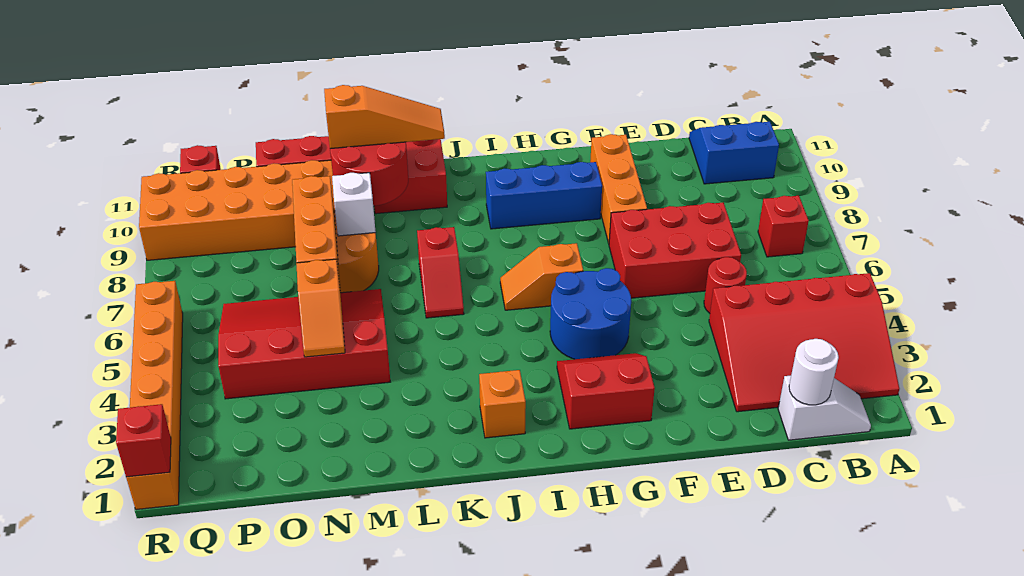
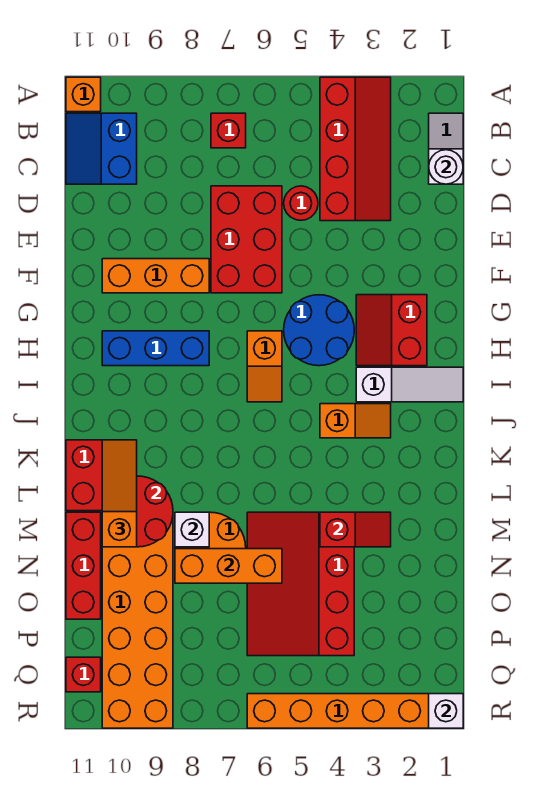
red 3x4 slope [709,273,900,412] -> red 2x4 slope [320,77,391,221]
blue 1x3 brick [486,162,602,229] -> blue 1x3 brick turned to [102,331,209,366]
none -> white 1x3 slope [356,367,463,402]
orange 1x1 brick [479,370,526,438] -> orange 1x1 brick moved to [66,77,101,112]
red 1x2 slope [417,227,464,318] -> red 1x2 slope moved to [320,512,391,547]
orange 1x2 slope [296,259,345,357] -> orange 1x2 slope moved to [320,404,391,438]
red 1x1 brick [116,404,171,477] -> white 1x1 brick [429,694,463,728]

